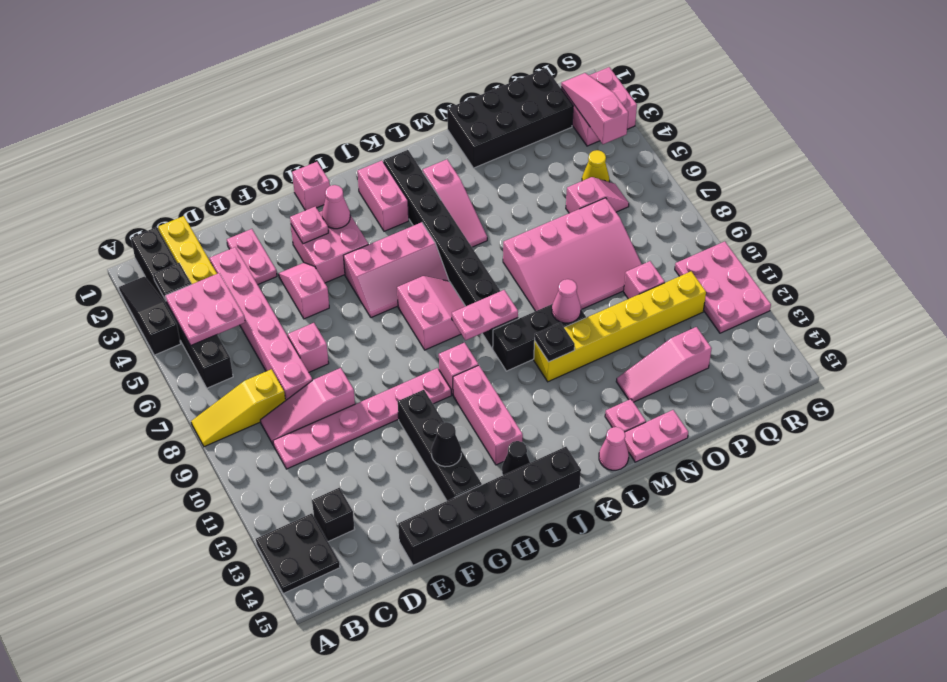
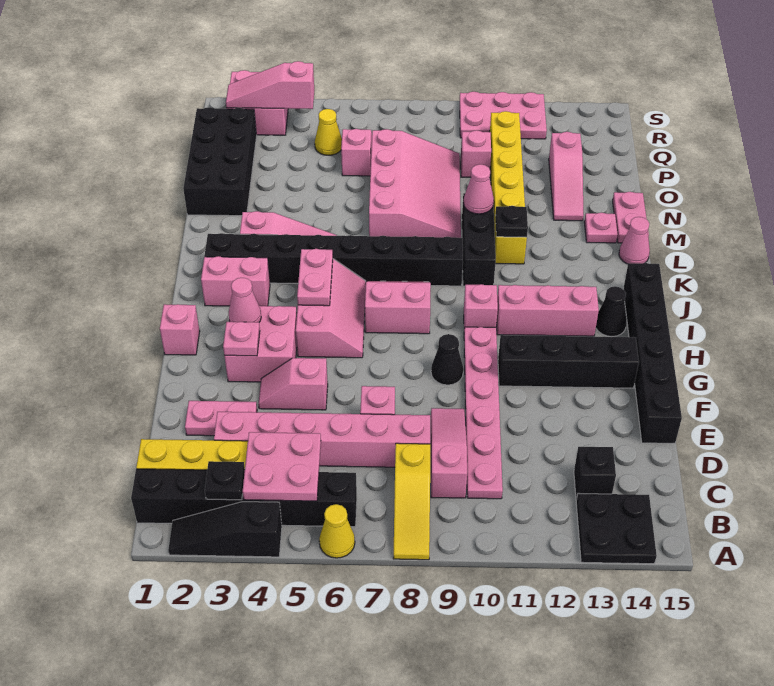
none -> yellow 1x1 cone [319,504,355,558]
pink 1x3 slope [260,368,355,445] -> pink 1x3 slope turned to [431,408,467,498]
black 1x1 cone [431,422,461,467] -> black 1x1 cone moved to [431,334,463,385]
pink 1x2 plate [452,290,518,340] -> pink 1x2 plate moved to [297,249,333,306]

